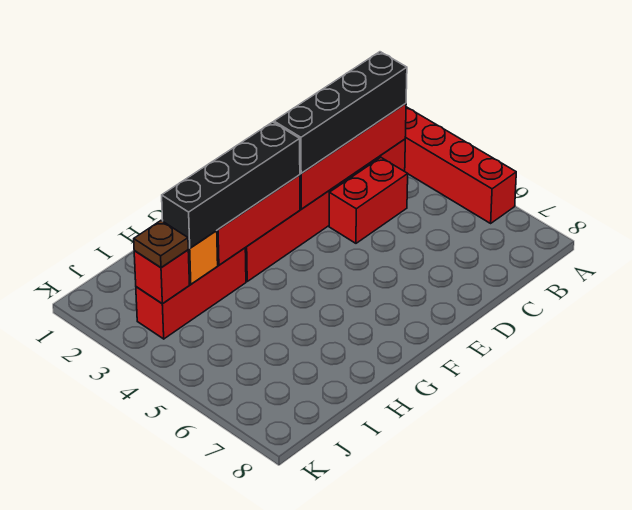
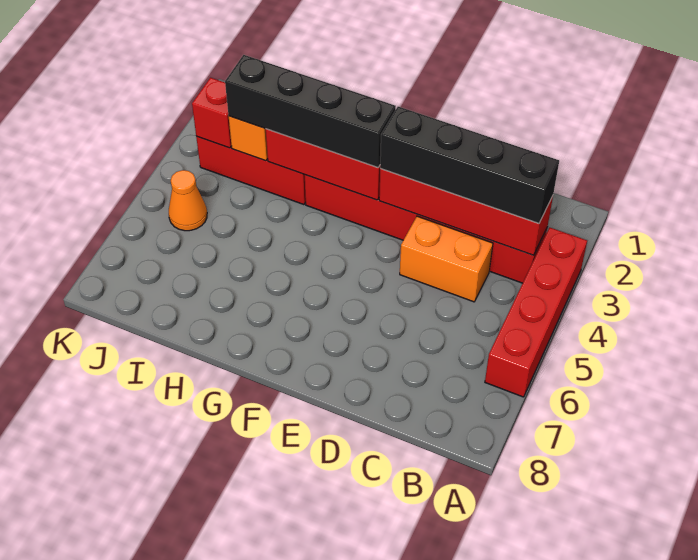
red 1x2 brick [329,158,408,243] -> orange 1x2 brick [400,216,493,302]
brown 1x1 plate [134,221,188,268] -> none
none -> orange 1x1 cone [169,170,207,231]

